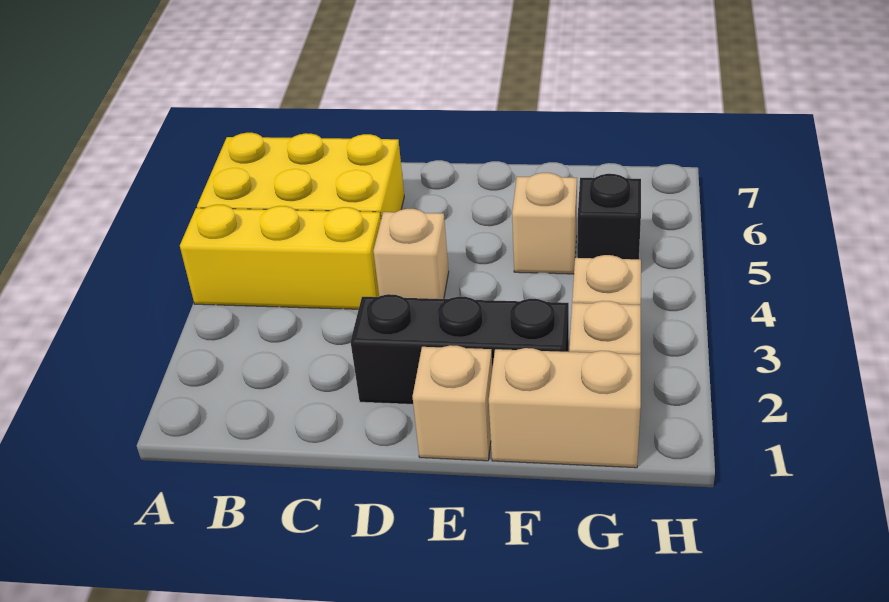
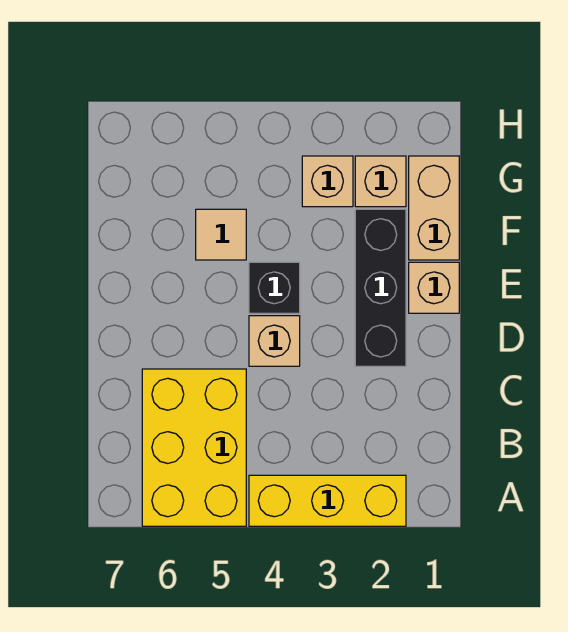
yellow 1x3 brick [180,205,381,309] -> yellow 1x3 brick turned to [249,475,406,526]
tan 1x1 brick [512,173,577,274] -> tan 1x1 tile [196,209,246,260]
black 1x1 brick [577,174,641,259] -> black 1x1 brick moved to [249,262,300,313]

